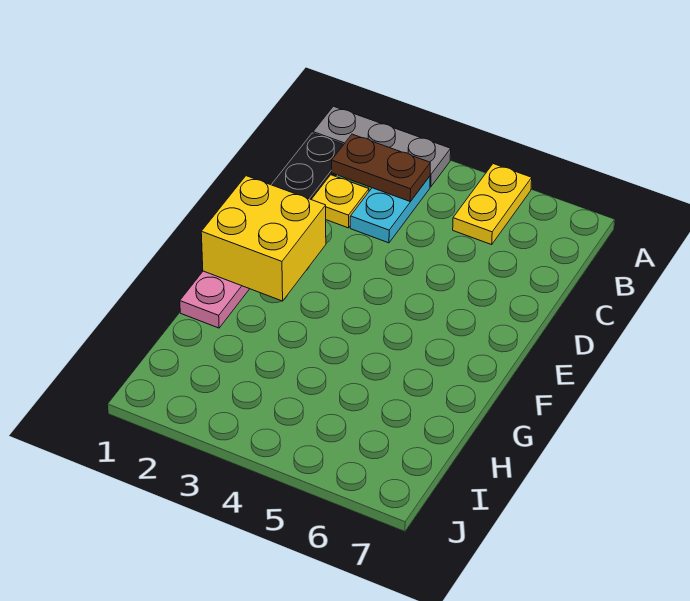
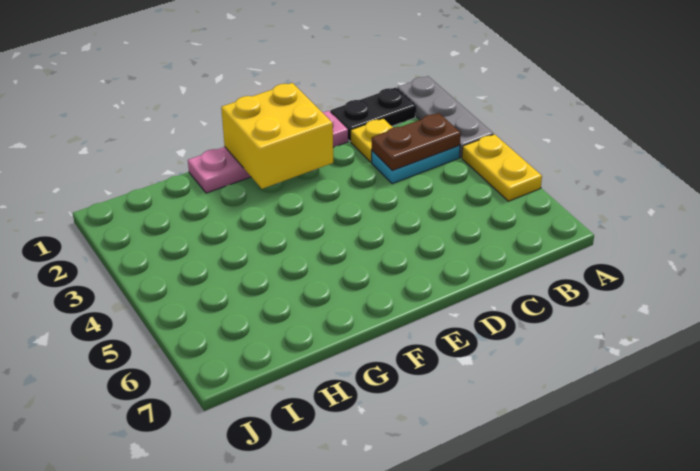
yellow 1x2 plate [453,164,532,245] -> yellow 1x2 plate turned to [462,134,542,201]
brown 1x2 plate [332,134,430,201] -> brown 1x2 plate turned to [372,113,461,171]

